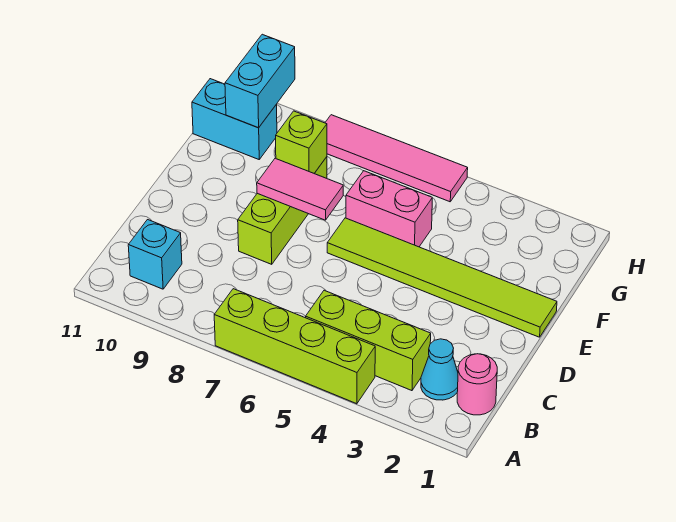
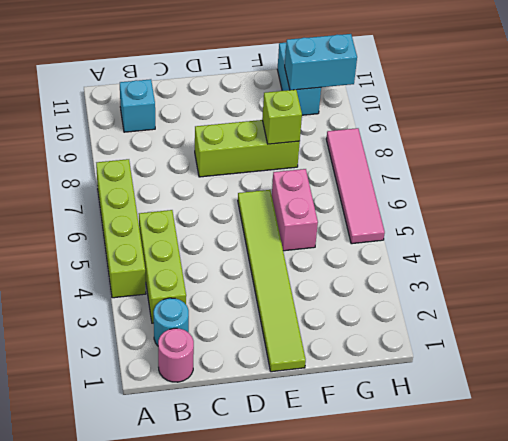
cyan 1x1 cone [421,339,458,400] -> cyan 1x1 round brick [154,298,189,346]
pink 1x2 tile [257,158,343,220] -> none

